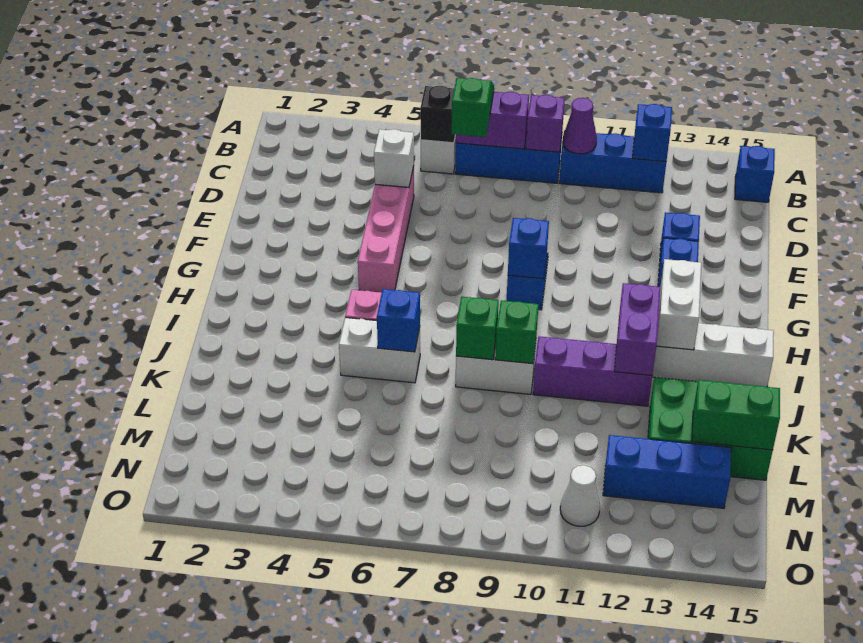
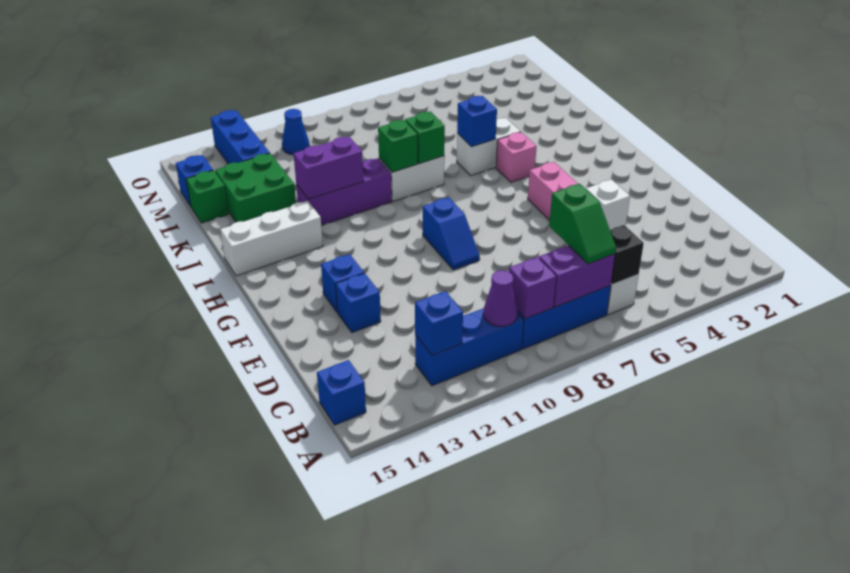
blue 1x1 brick [508,218,549,279] -> blue 1x1 brick moved to [176,155,213,206]
white 1x2 brick [657,259,701,350] -> none
purple 1x2 brick [614,283,660,375] -> purple 1x2 brick turned to [294,136,364,199]
green 1x2 brick [692,380,780,450] -> none
blue 1x3 brick [603,435,731,508] -> blue 1x3 brick turned to [211,110,270,164]
white 1x1 cone [560,465,600,526] -> blue 1x1 cone [282,109,309,155]

